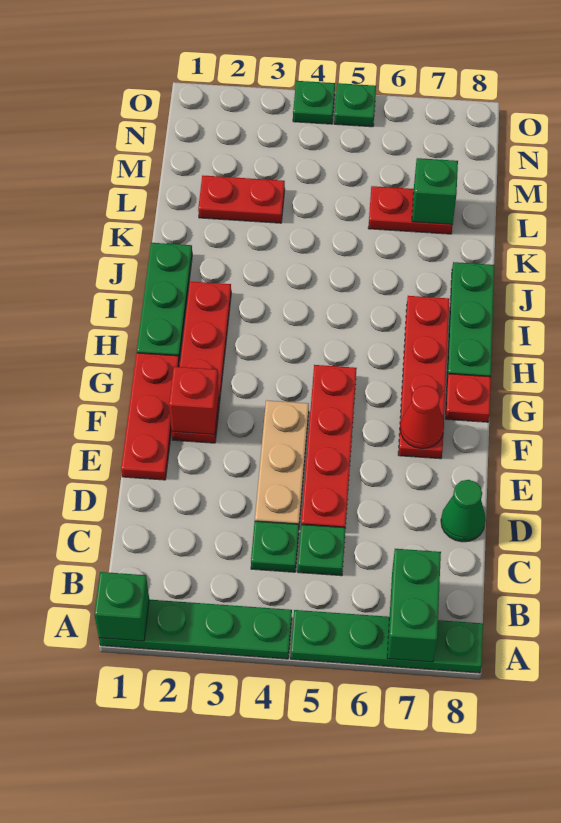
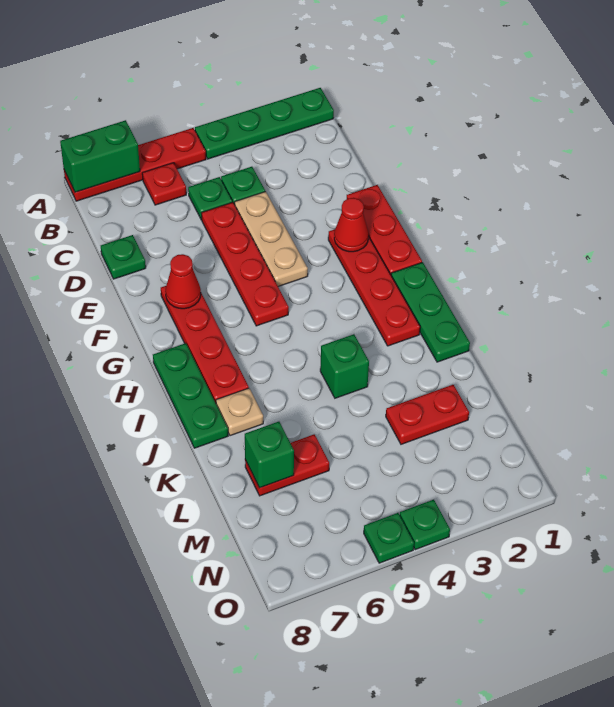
green 1x1 brick [94,572,149,641] -> green 1x1 brick moved to [320,334,369,398]
green 1x4 plate [291,610,483,673] -> red 1x4 plate [64,128,206,201]
green 1x2 brick [387,549,441,662] -> green 1x2 brick turned to [60,120,140,192]
green 1x1 cone [441,480,486,542] -> green 1x1 plate [101,235,146,279]
red 1x1 brick [169,367,219,434] -> red 1x1 cone [334,198,369,252]
red 1x1 plate [445,374,491,422] -> red 1x1 plate moved to [142,163,186,205]
none -> tan 1x1 plate [216,388,263,436]

